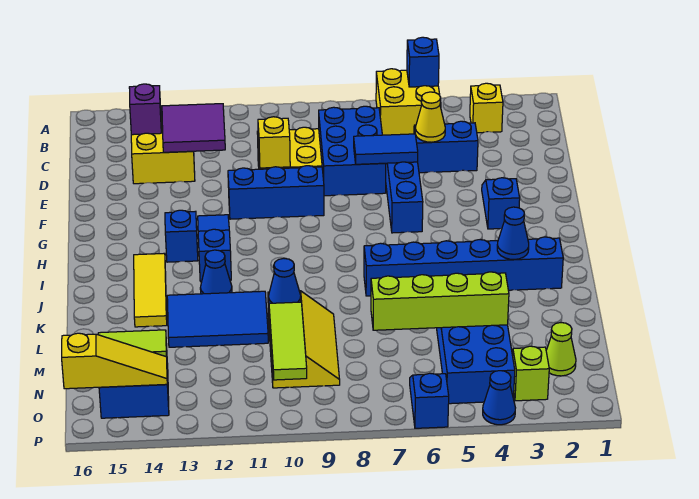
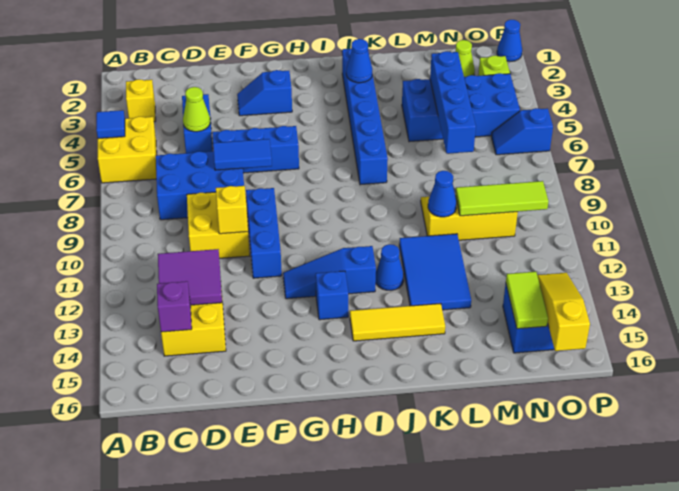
blue 1x1 brick [407,37,439,87] -> blue 1x1 tile [96,110,125,139]
yellow 1x1 cone [415,92,445,142] -> lime 1x1 cone [183,87,210,132]
blue 1x2 tile [354,134,418,164] -> blue 1x2 tile turned to [213,139,272,170]
lime 1x4 brick [371,272,509,330] -> blue 1x4 brick [430,51,476,154]
blue 1x1 cone [483,371,515,425] -> blue 1x1 cone moved to [497,20,522,61]

